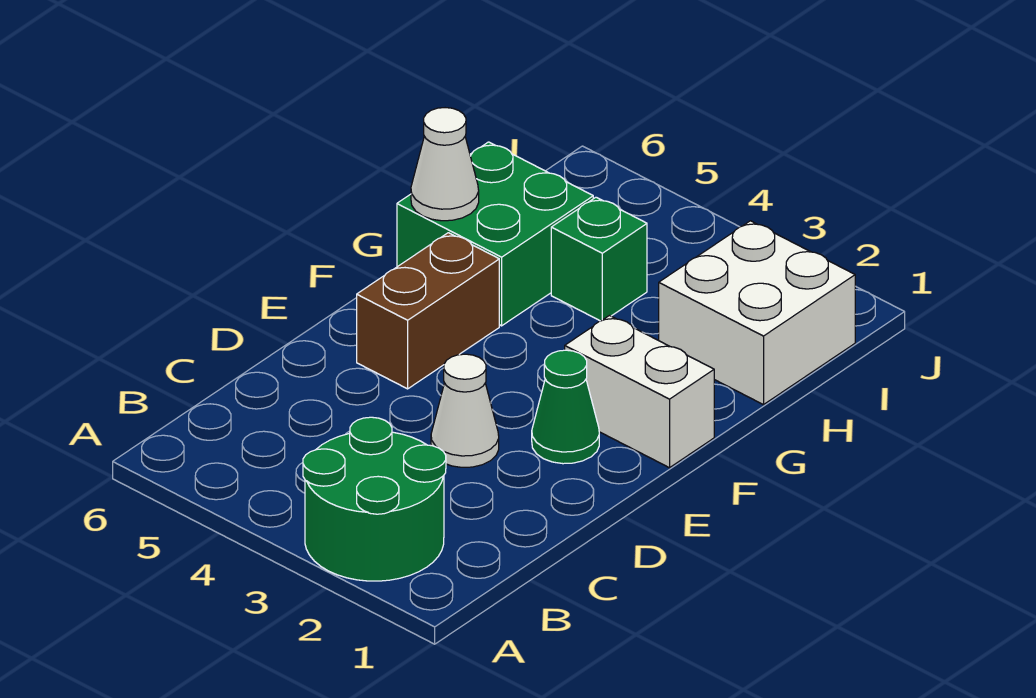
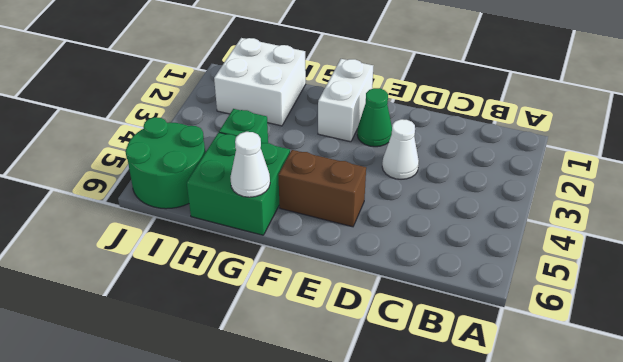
green 2x2 round brick [303,417,446,581] -> green 2x2 round brick moved to [125,117,205,209]

